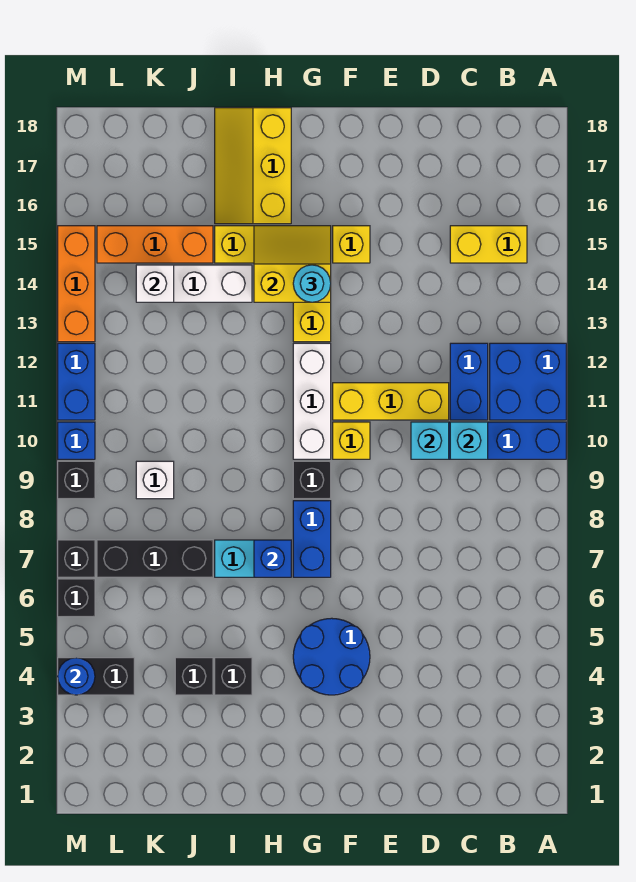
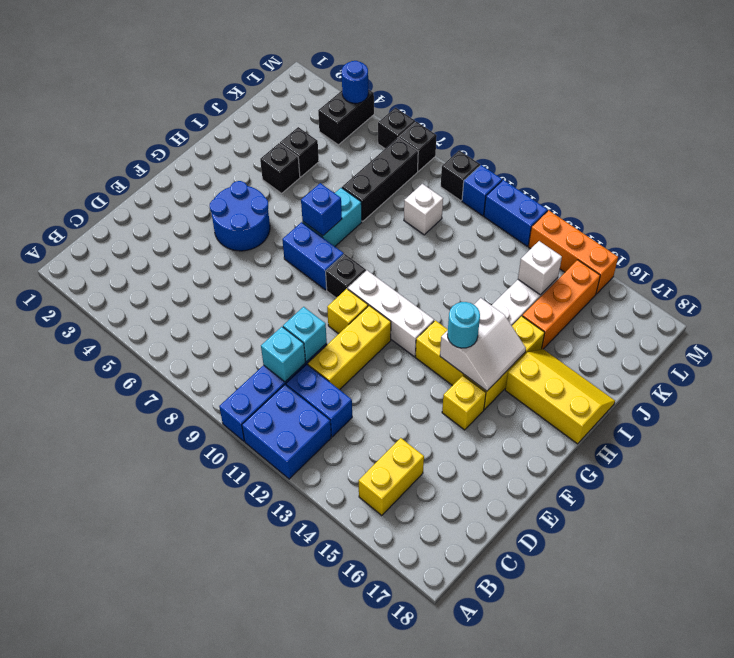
yellow 2x2 slope [254,226,331,302] -> white 2x2 slope [440,298,526,391]

